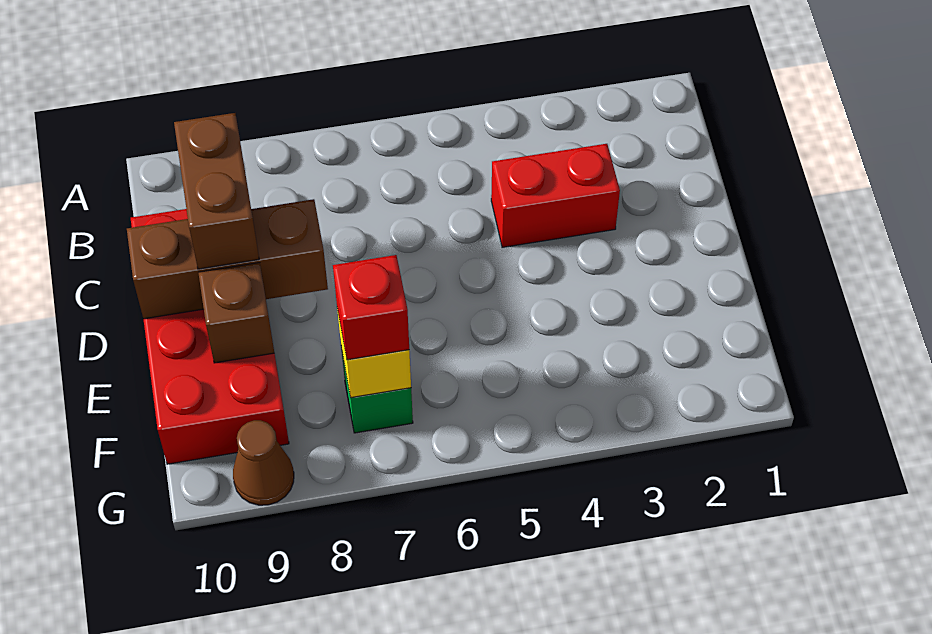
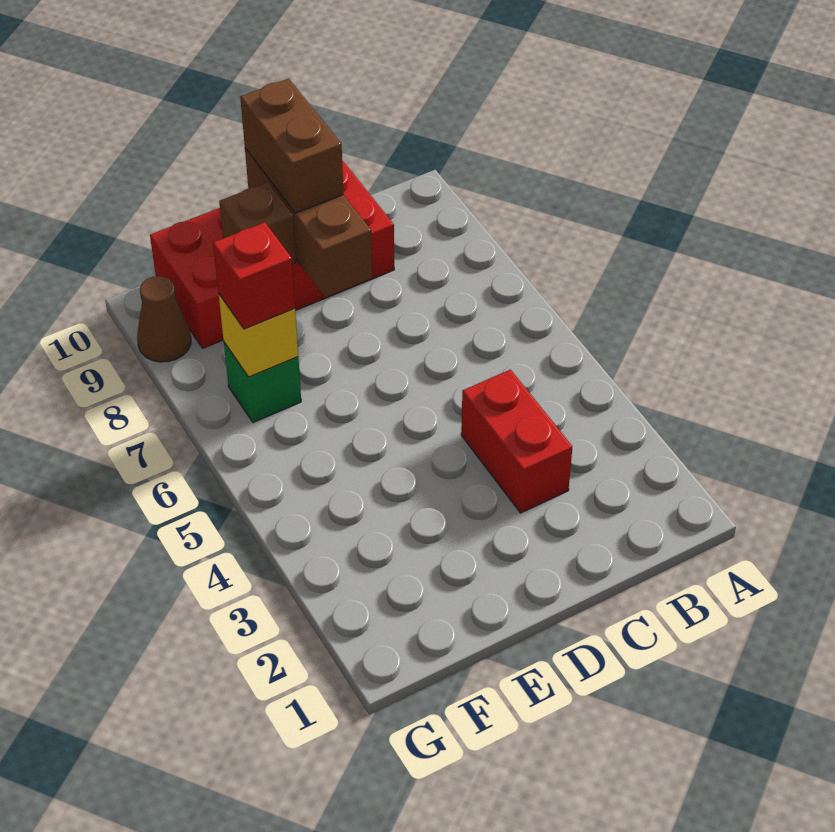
brown 1x2 brick [174,113,259,269] -> brown 1x2 brick turned to [240,79,343,213]

